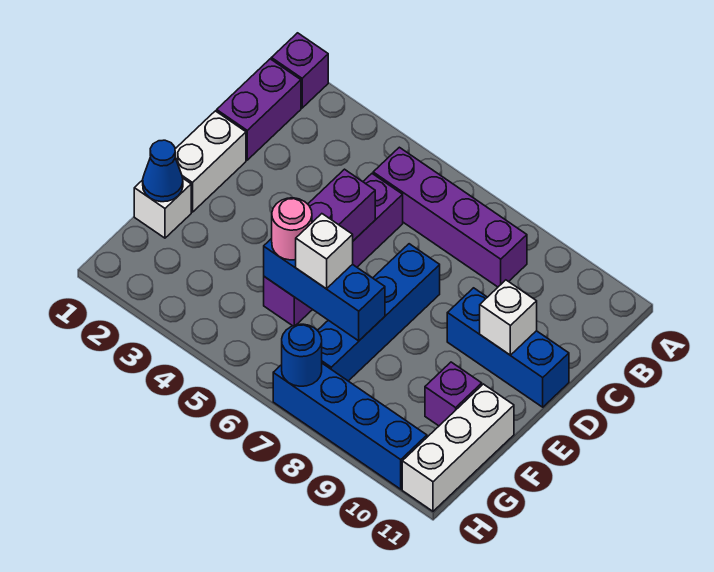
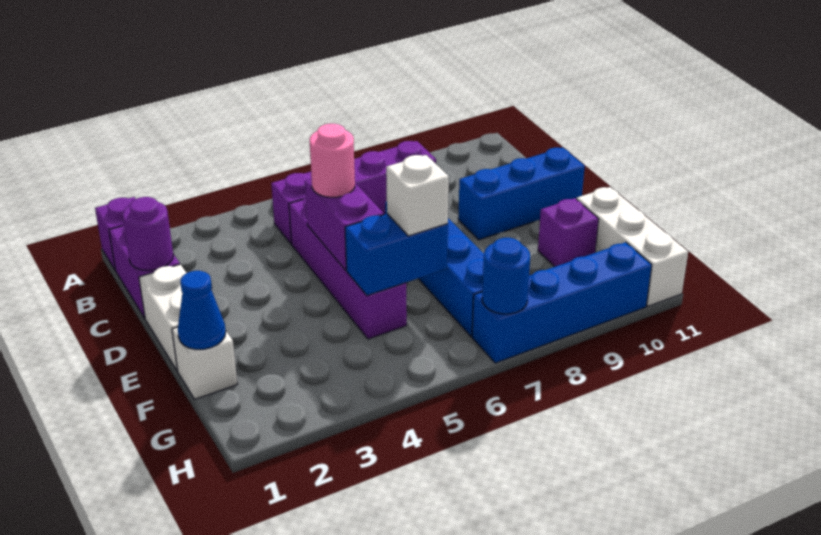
none -> purple 1x1 round brick [122,197,173,270]
white 1x1 brick [480,280,537,355] -> none
blue 1x3 brick [264,238,385,341] -> blue 1x2 brick [345,214,448,295]
pink 1x1 round brick [272,198,312,260] -> pink 1x1 round brick moved to [310,124,355,197]

